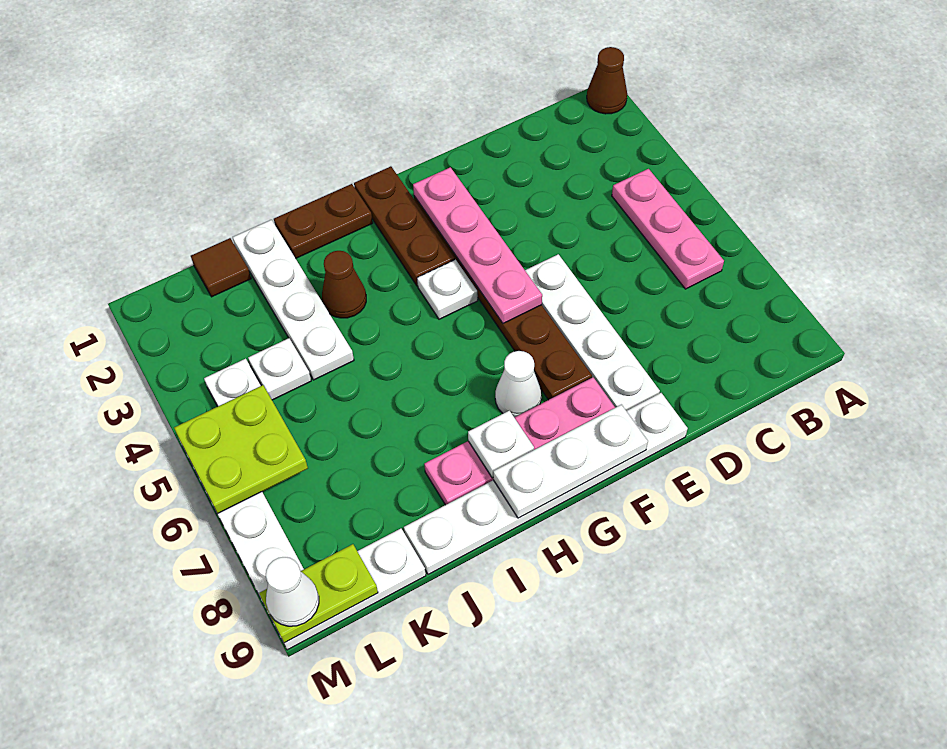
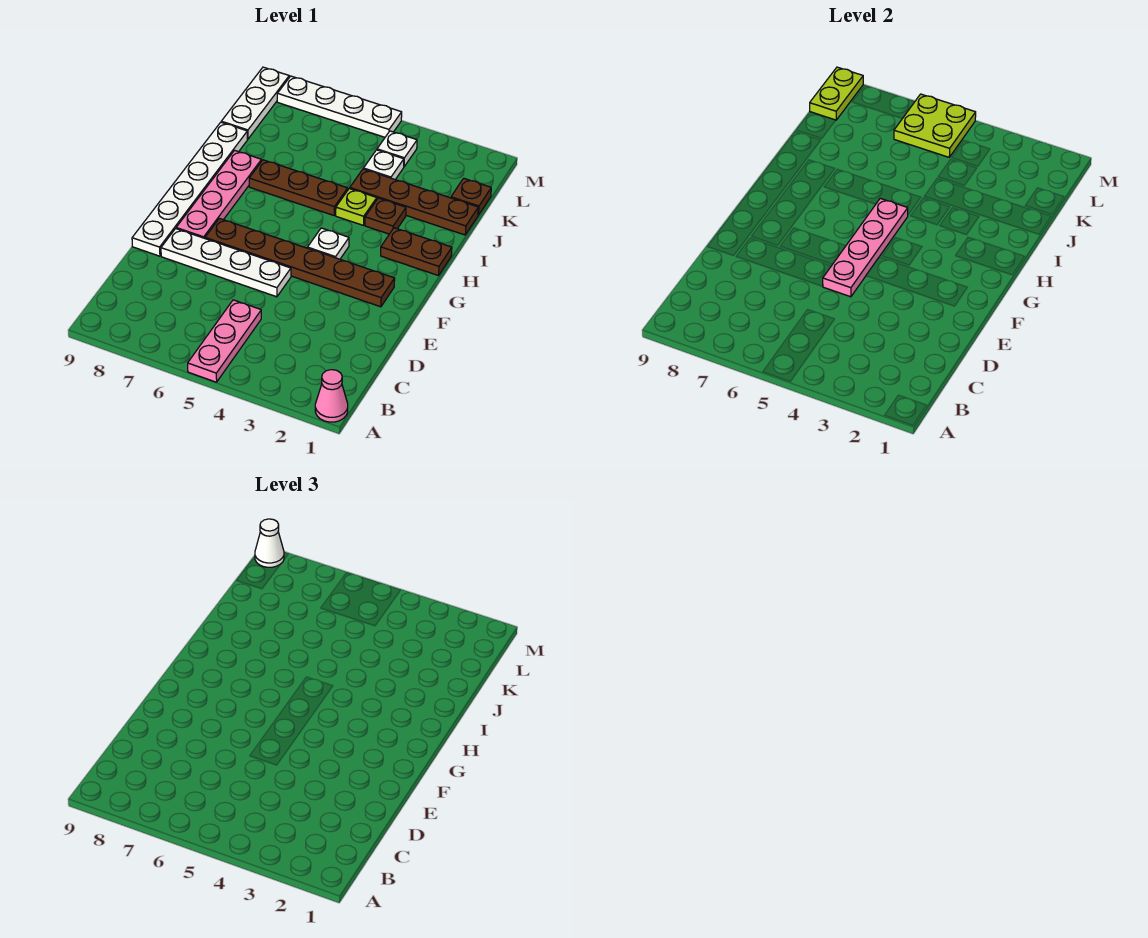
brown 1x1 cone [587,47,627,114] -> pink 1x1 cone [315,370,348,422]
pink 1x3 plate [612,169,724,289] -> pink 1x3 plate turned to [188,300,261,382]
pink 1x4 plate [413,167,542,323] -> pink 1x4 plate turned to [823,198,908,297]
white 1x3 plate [493,405,648,518] -> none
brown 1x3 plate [354,166,455,286] -> brown 1x3 plate moved to [249,160,348,215]
white 1x1 cone [495,351,541,417] -> none
brown 1x2 plate [274,184,373,259] -> brown 1x2 plate turned to [381,228,452,276]
white 1x1 plate [468,411,534,478] -> none
brown 1x1 cone [322,251,366,318] -> brown 1x1 plate [365,198,406,234]
none -> lime 1x1 plate [336,188,377,225]
white 1x4 plate [232,220,354,380] -> brown 1x4 plate [350,169,478,235]
brown 1x1 tile [191,238,251,297] -> brown 1x1 plate [451,178,491,215]

